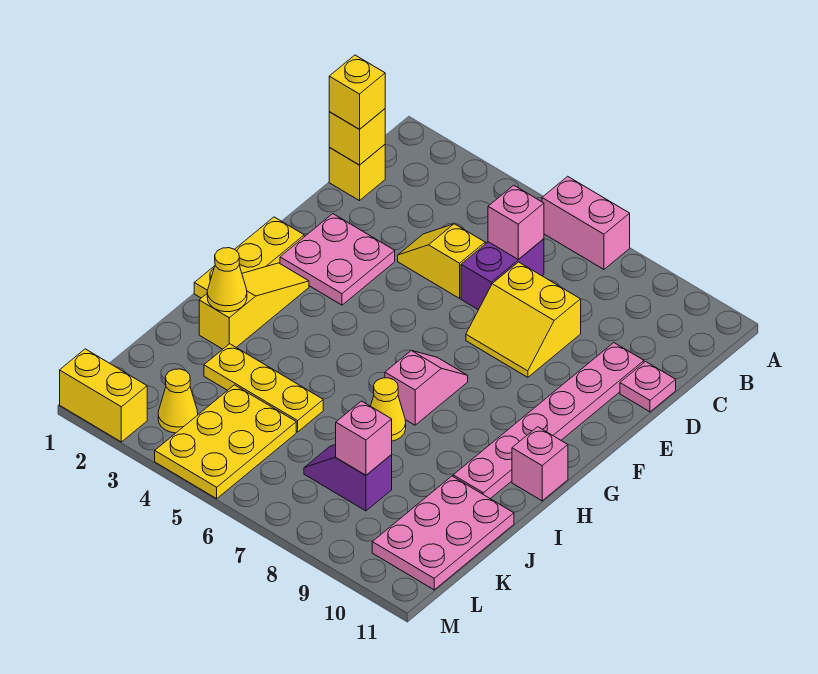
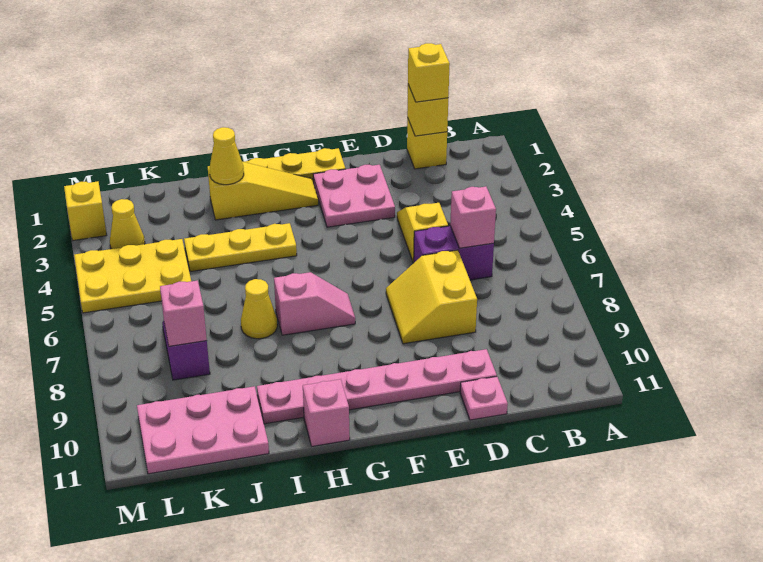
pink 1x2 brick [542,176,630,269] -> none
yellow 1x3 plate [204,344,323,432] -> yellow 1x3 plate turned to [184,223,297,272]
yellow 1x2 brick [60,349,147,442] -> yellow 1x1 brick [64,181,107,240]

